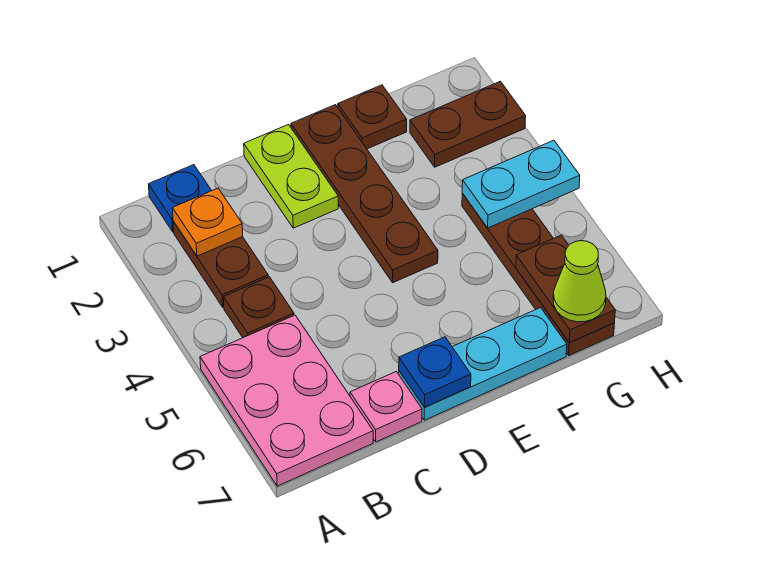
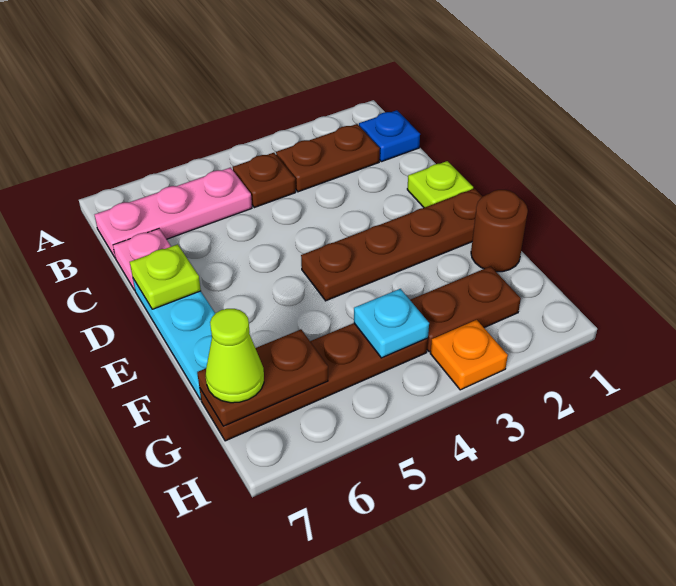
pink 2x3 plate [200,315,373,486] -> pink 1x3 plate [95,168,252,257]
orange 1x1 plate [172,188,243,256] -> orange 1x1 plate moved to [430,320,508,390]
lime 1x2 plate [244,125,338,228] -> lime 1x1 plate [407,161,473,208]
blue 1x1 plate [399,337,471,407] -> lime 1x1 plate [130,244,201,309]
brown 1x1 plate [338,85,407,149] -> brown 1x1 round brick [471,190,528,272]
brown 1x2 plate [410,81,526,167] -> brown 1x2 plate turned to [410,266,521,352]
cyan 1x2 plate [462,140,580,228] -> cyan 1x1 plate [354,289,429,358]

